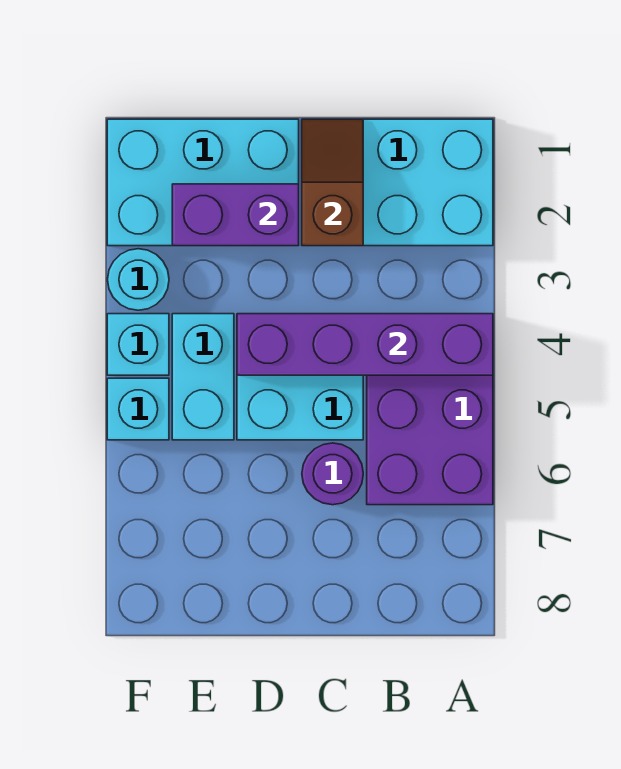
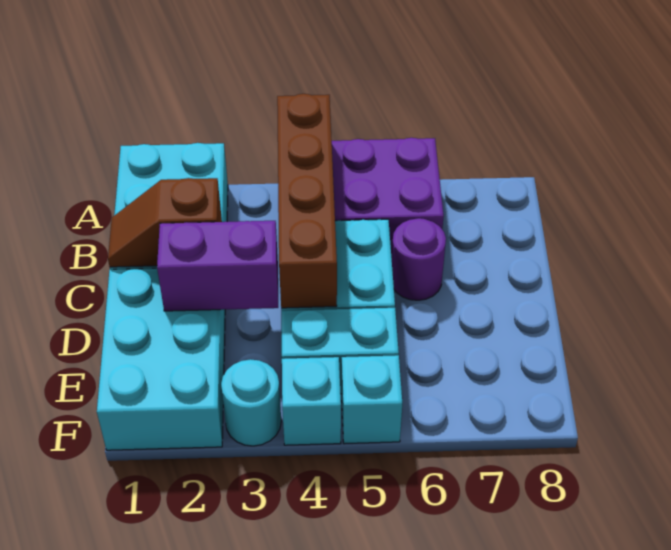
purple 1x4 brick [237,314,493,375] -> brown 1x4 brick [277,94,337,308]
purple 1x2 brick [172,184,299,246] -> purple 1x2 brick turned to [157,221,278,311]

